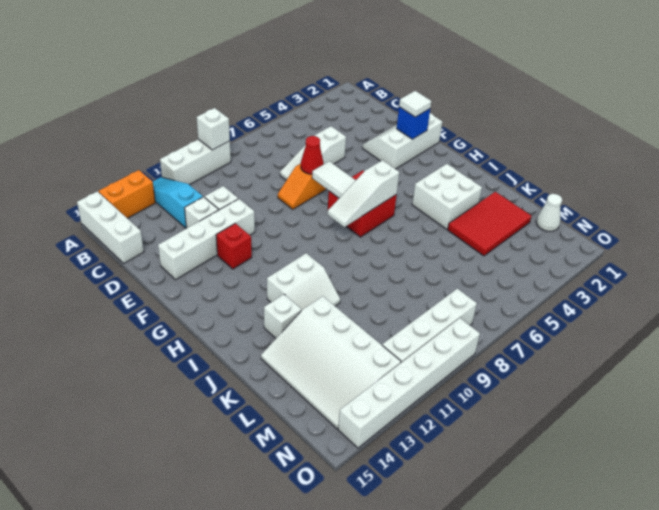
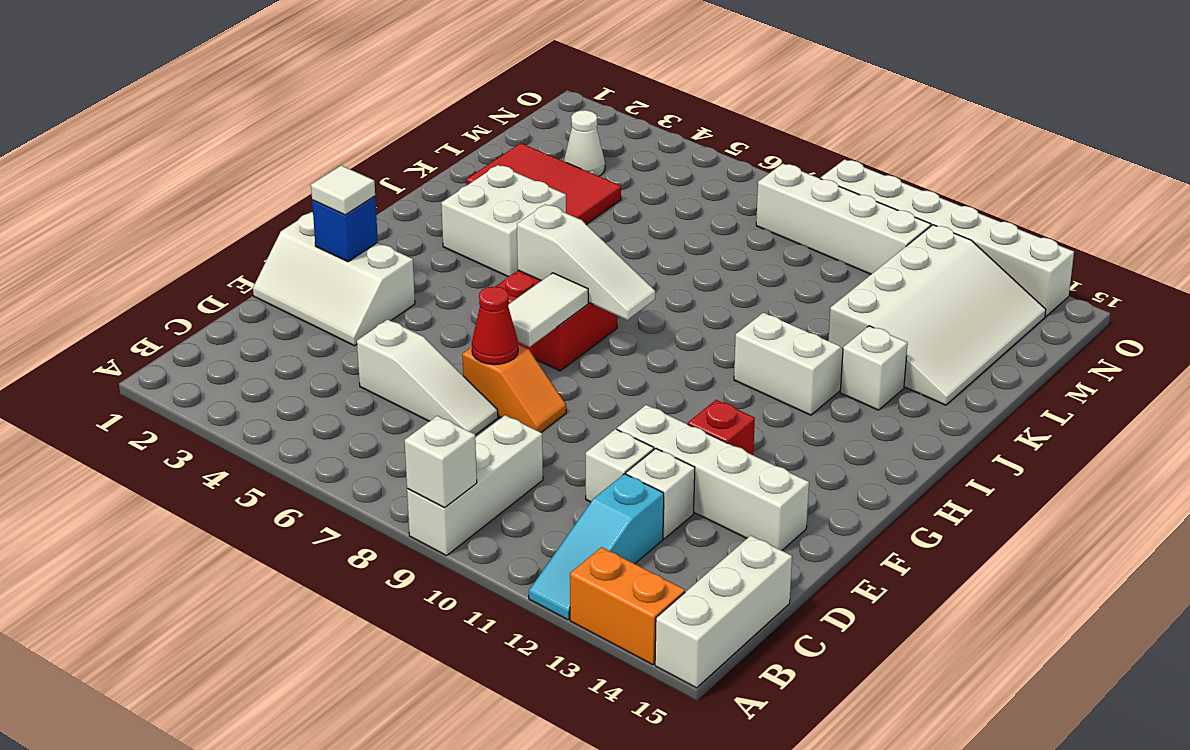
white 1x3 brick [160,139,231,185] -> white 1x3 brick turned to [407,415,543,556]
white 1x1 cone [536,194,562,231] -> white 1x1 cone moved to [564,110,605,176]

